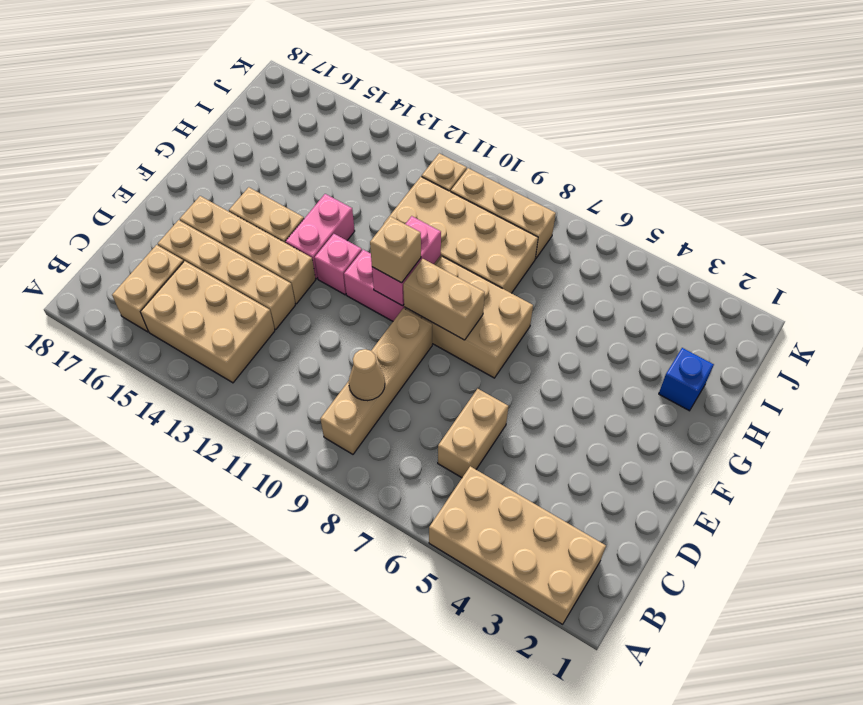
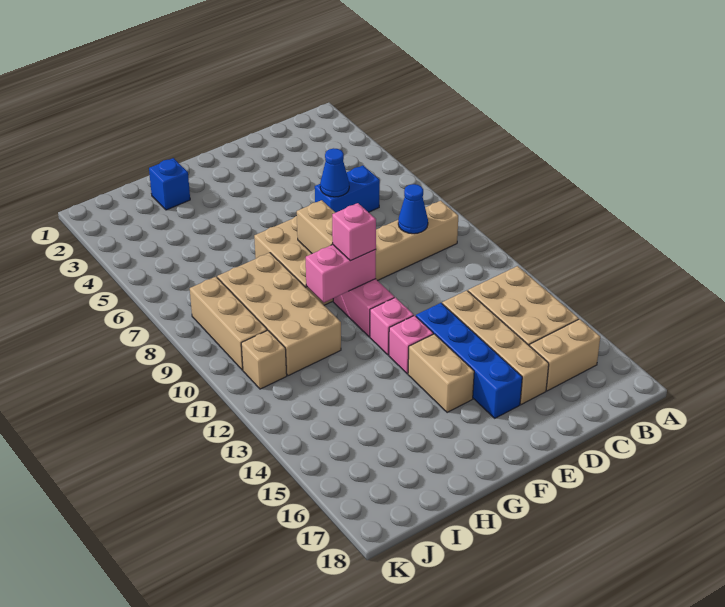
tan 2x4 brick [429,466,606,624] -> none
tan 1x2 brick [438,389,508,478] -> blue 1x2 brick [315,166,380,213]
tan 1x1 cone [349,349,385,401] -> blue 1x1 cone [398,184,428,234]
none -> blue 1x1 cone [320,148,349,197]
tan 1x4 brick [180,196,316,304] -> blue 1x4 brick [416,303,522,418]
tan 1x1 brick [370,216,421,283] -> pink 1x1 brick [332,203,376,261]
pink 1x2 brick [286,194,355,279] -> pink 1x1 brick [389,316,433,374]

